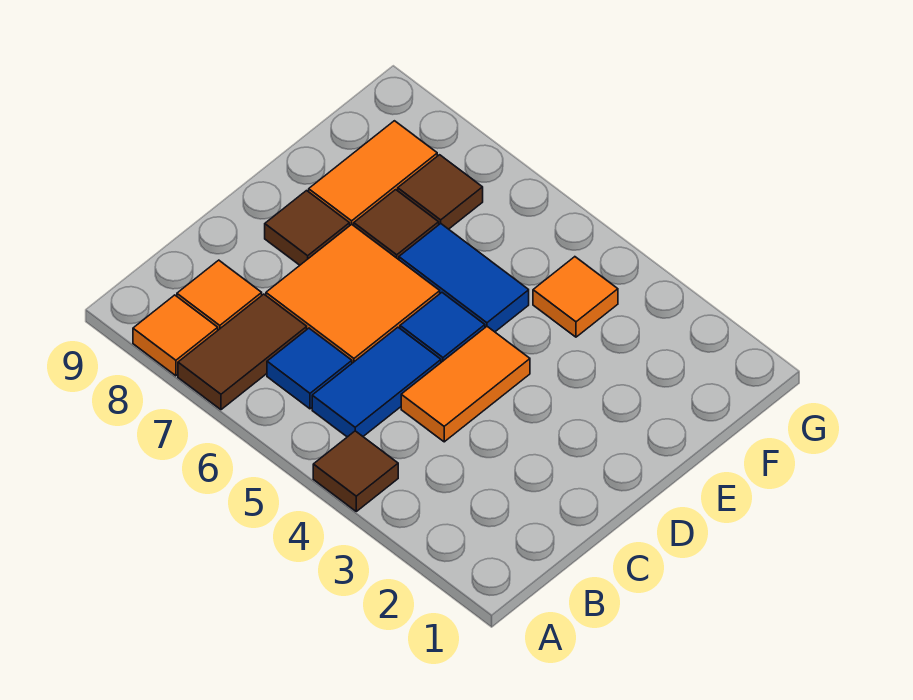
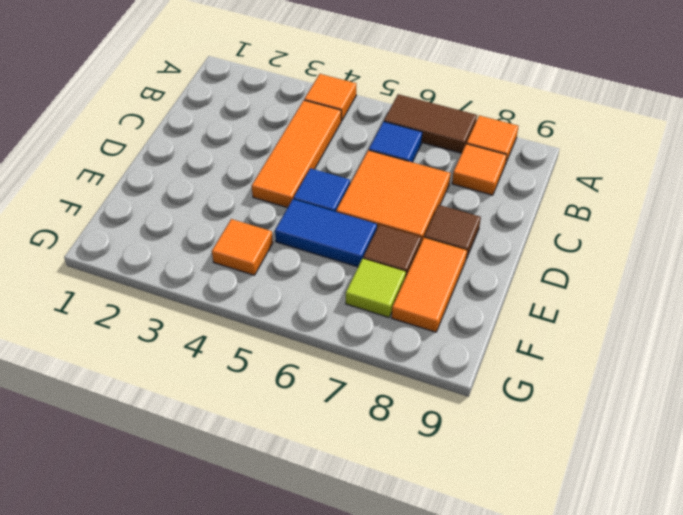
brown 1x1 tile [313,431,398,511] -> orange 1x1 tile [304,74,356,121]
brown 1x2 tile [178,294,307,410] -> brown 1x2 tile turned to [384,94,477,153]
blue 1x2 tile [312,327,441,437] -> none
orange 1x2 tile [401,327,530,442] -> orange 1x3 tile [252,100,341,208]
brown 1x1 tile [398,155,483,229] -> lime 1x1 tile [346,259,406,317]

